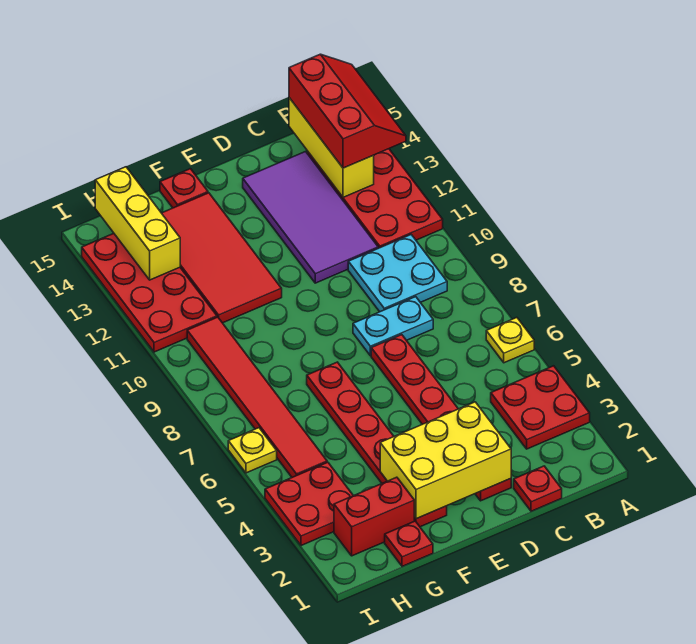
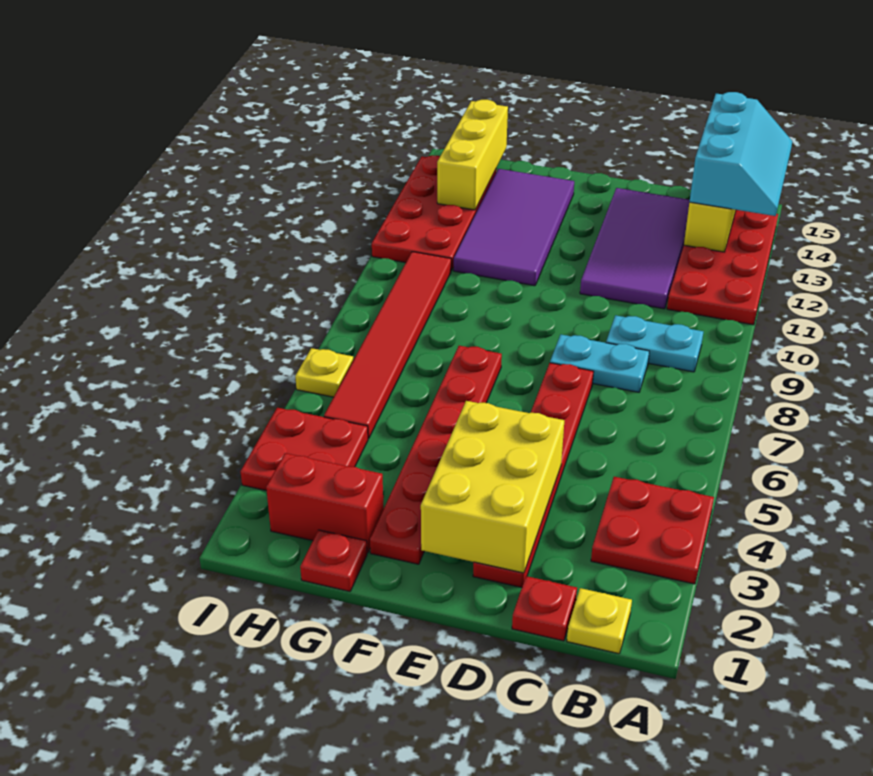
yellow 1x1 plate [486,318,534,363] -> yellow 1x1 plate moved to [567,588,632,654]
red 2x3 slope [289,54,406,168] -> cyan 2x3 slope [690,92,792,216]
cyan 2x2 plate [348,235,447,312] -> cyan 1x2 plate [606,315,703,372]
yellow 2x3 brick [380,402,511,519] -> yellow 2x3 brick turned to [421,401,564,573]
red 2x4 tile [162,193,282,323] -> purple 2x4 tile [454,169,574,286]
red 1x1 plate [160,169,208,208] -> none

